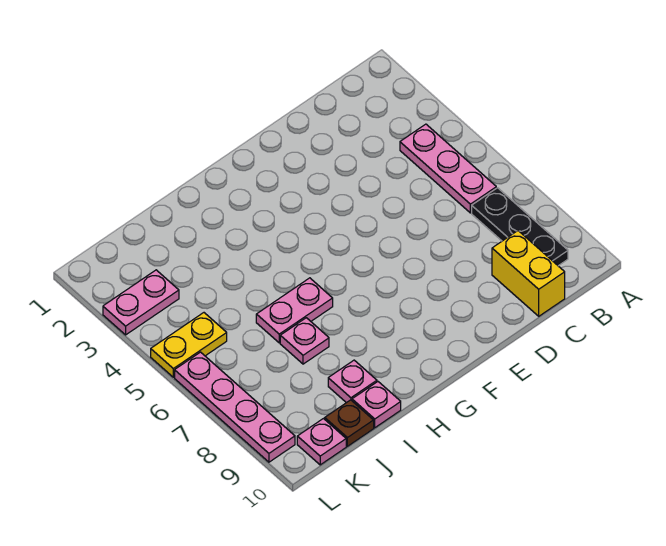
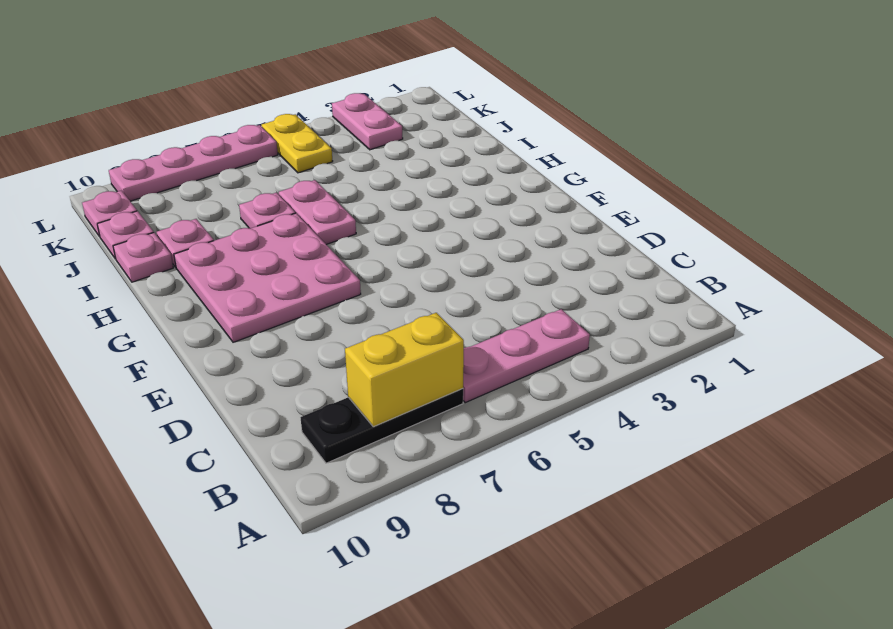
yellow 1x2 brick [492,231,565,316] -> yellow 1x2 brick moved to [345,313,464,427]
none -> pink 3x3 plate [174,213,361,342]
brown 1x1 plate [325,400,374,446] -> pink 1x1 plate [97,211,154,259]

